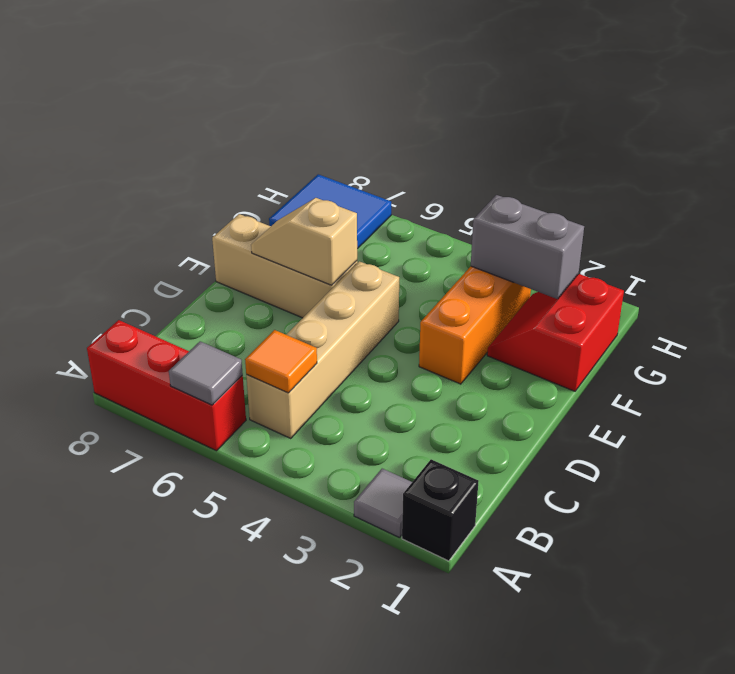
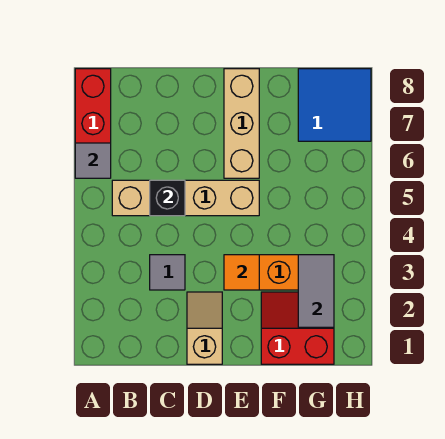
black 1x1 brick [402,459,479,561] -> black 1x1 brick moved to [150,180,185,216]
grey 1x1 tile [354,469,412,538] -> grey 1x1 tile moved to [150,255,185,290]
orange 1x1 tile [245,330,317,393] -> orange 1x1 tile moved to [224,255,259,290]
tan 1x2 slope [251,198,357,285] -> tan 1x2 slope moved to [187,292,222,364]
grey 1x2 brick [471,195,584,299] -> grey 1x2 tile [298,255,334,327]

